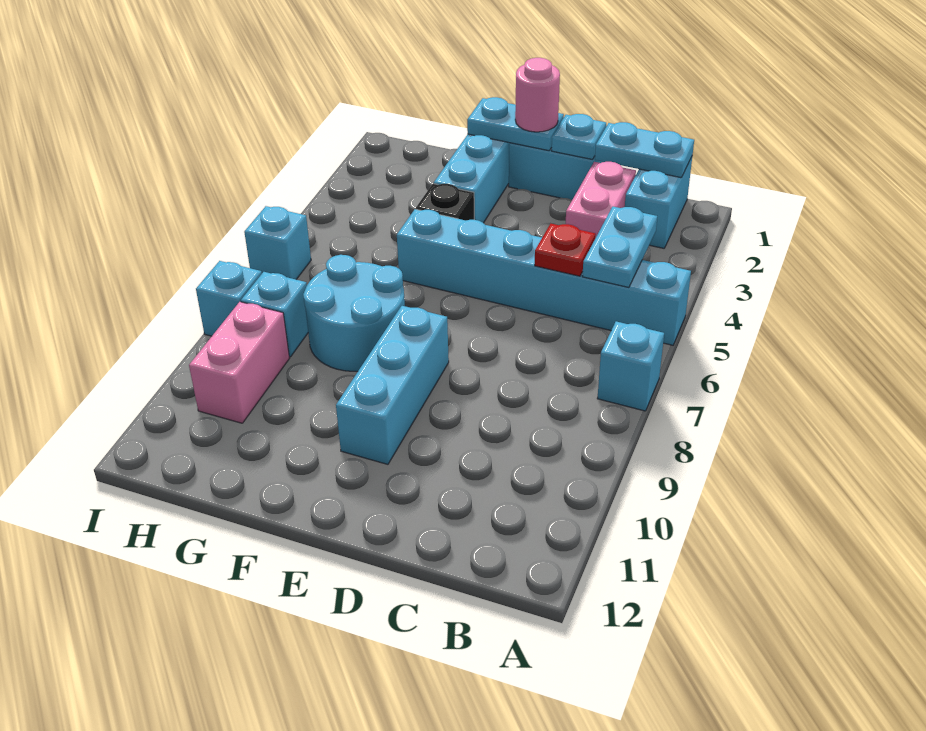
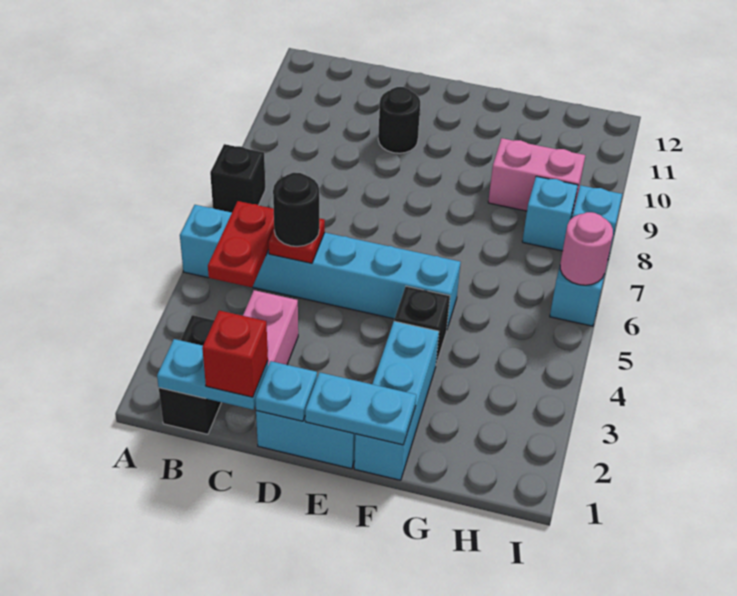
cyan 1x1 brick [597,321,664,411] -> black 1x1 brick [210,144,266,212]
cyan 1x2 brick [625,157,692,248] -> black 1x2 brick [159,315,221,434]
cyan 1x2 plate [582,207,657,287] -> red 1x2 plate [208,201,274,287]
none -> red 1x1 brick [202,310,268,397]
none -> black 1x1 round brick [273,173,319,247]
none -> black 1x1 round brick [378,87,420,153]
pink 1x1 round brick [515,58,560,132] -> pink 1x1 round brick moved to [560,212,613,285]
cyan 1x3 brick [336,306,449,464] -> none
cyan 2x2 round brick [303,255,405,371] -> none
pink 1x2 brick [189,302,289,423] -> pink 1x2 brick turned to [488,138,585,211]

